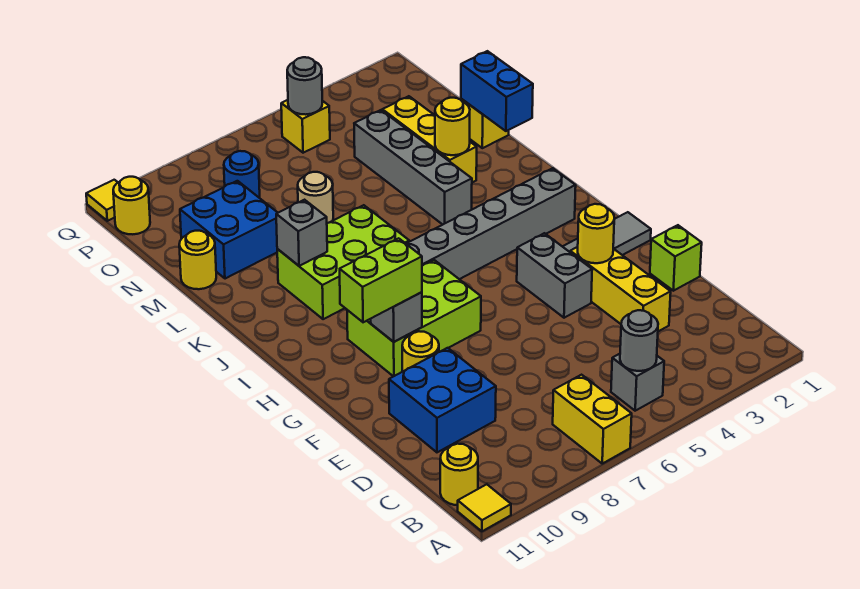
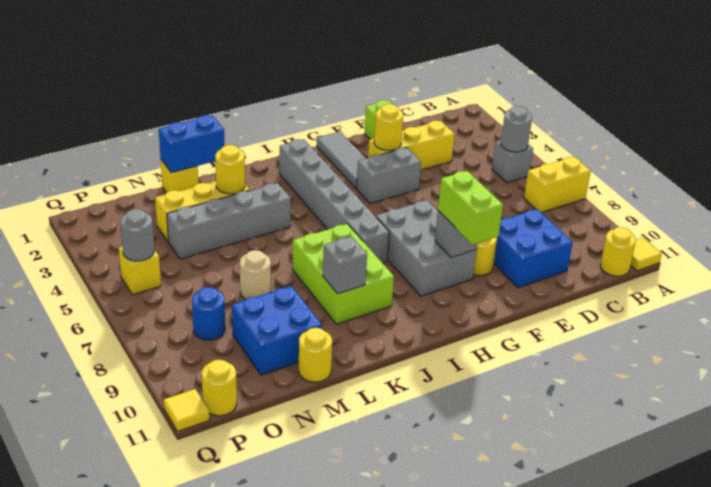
lime 2x3 brick [347,260,481,377] -> grey 2x3 brick [376,200,476,296]

